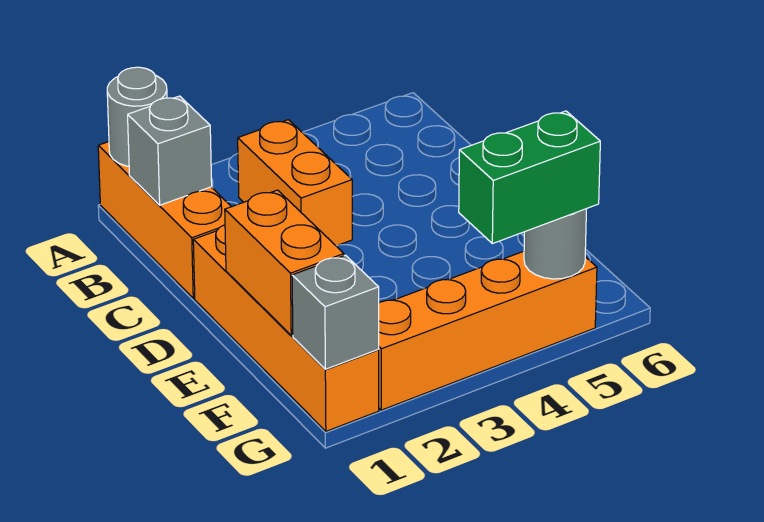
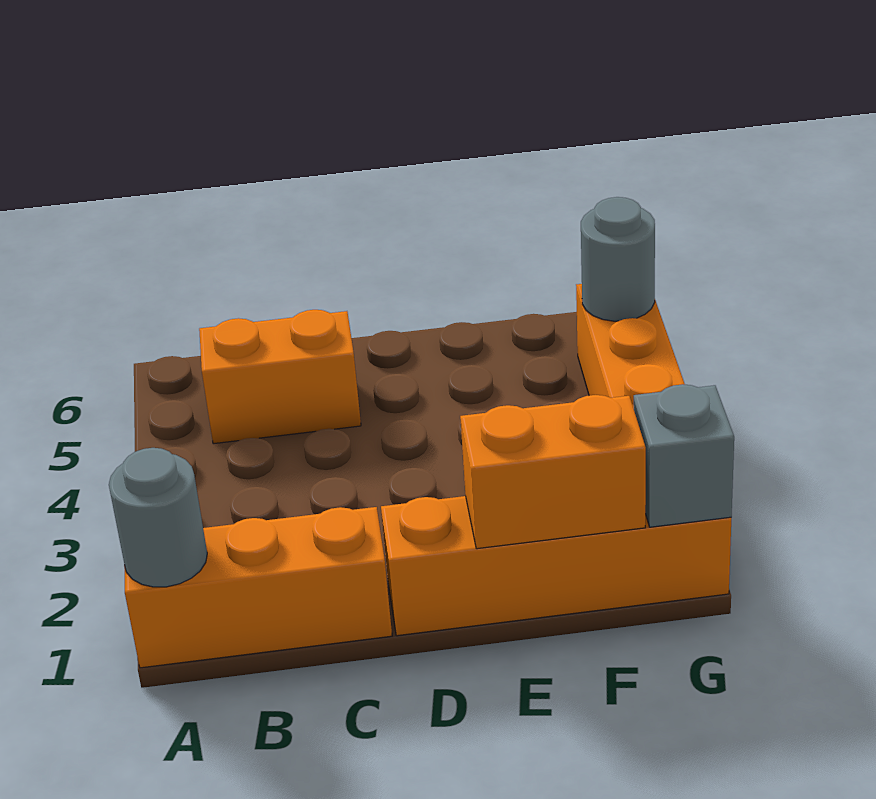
grey 1x1 brick [128,96,212,205] -> none
orange 1x2 brick [238,120,352,246] -> orange 1x2 brick moved to [199,310,361,444]
green 1x2 brick [459,111,600,244] -> none

